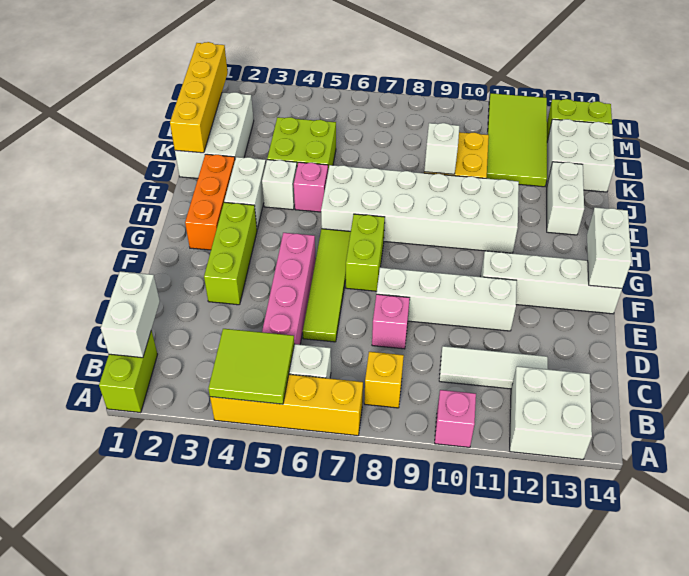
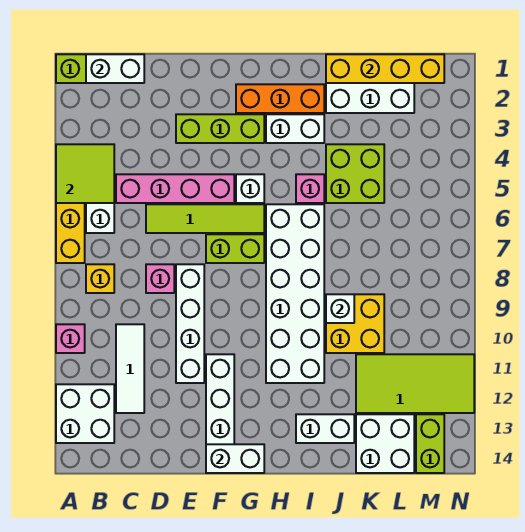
white 1x1 brick [262,160,297,210] -> white 1x1 brick moved to [236,174,264,203]

